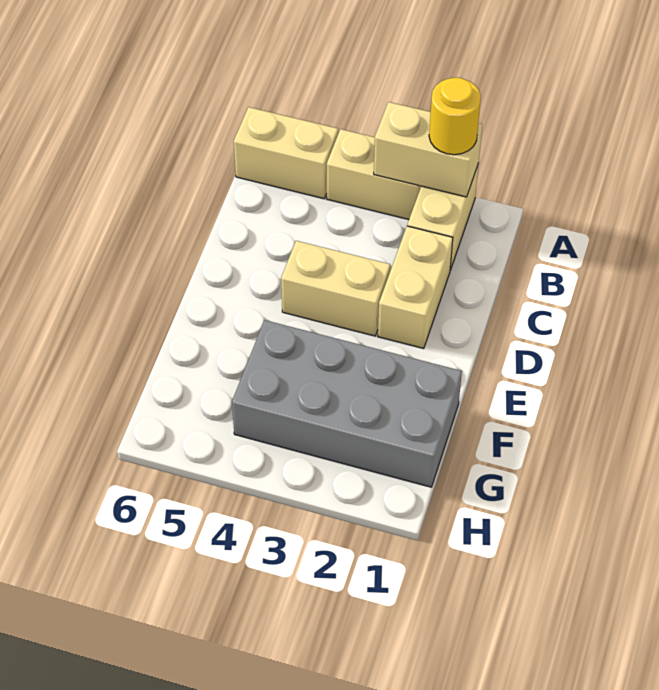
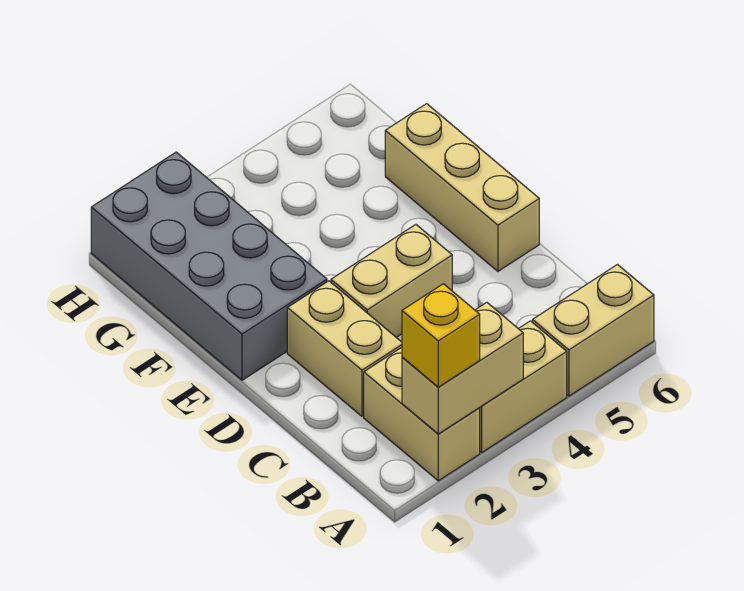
yellow 1x1 round brick [429,77,481,155] -> yellow 1x1 brick [402,284,480,387]
none -> tan 1x3 brick [385,104,539,271]
grey 2x4 brick [232,320,462,487] -> grey 2x4 brick turned to [91,152,327,380]

